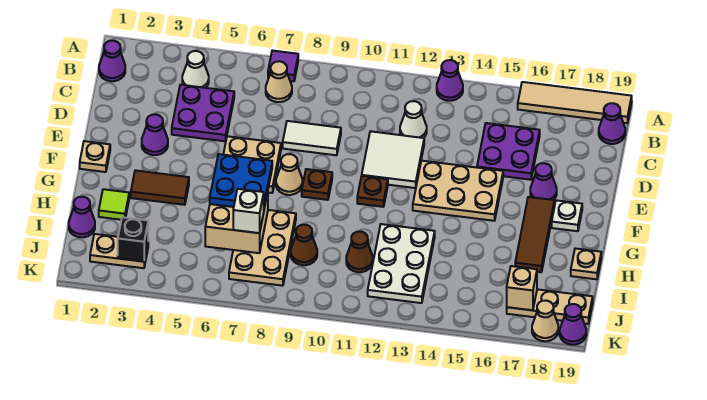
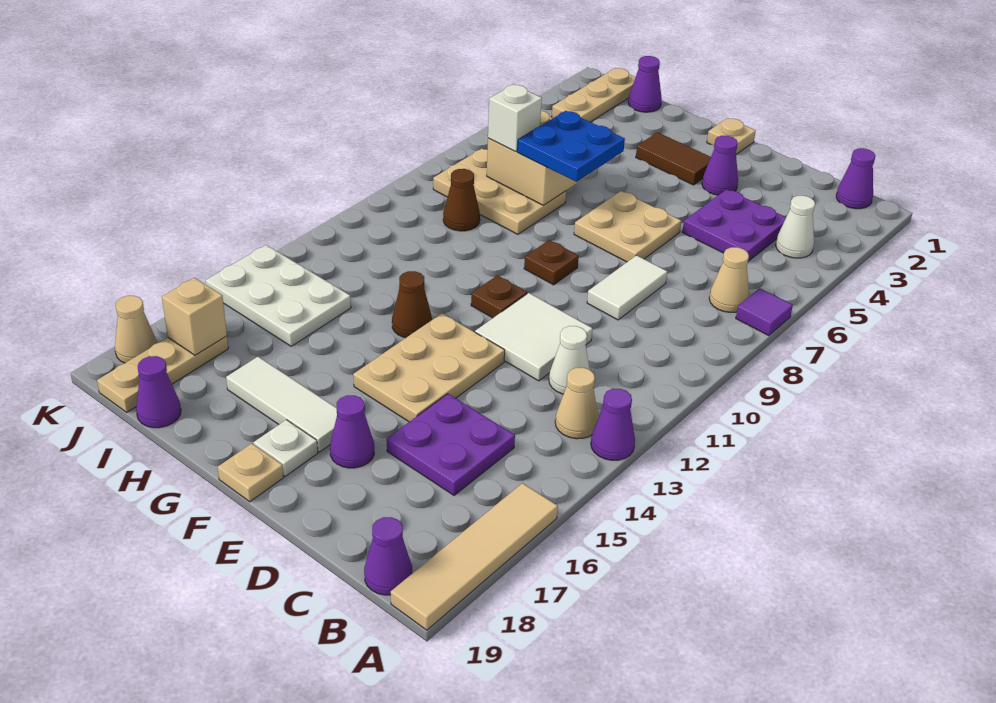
tan 1x1 cone [276,154,302,195] -> tan 1x1 cone moved to [555,368,599,439]
brown 1x3 tile [515,197,554,272] -> white 1x3 tile [226,357,337,452]
brown 1x2 tile [131,170,189,205] -> brown 1x2 tile turned to [636,132,711,185]
lime 1x1 tile [99,189,129,220] -> none
white 2x3 plate [368,224,435,303] -> white 2x3 plate moved to [206,245,351,346]
tan 1x1 plate [571,248,601,279] -> tan 1x1 plate moved to [218,443,284,502]
brown 1x1 cone [346,232,373,272] -> brown 1x1 cone moved to [392,271,432,338]
tan 1x2 plate [90,234,148,268] -> tan 1x3 plate [552,68,636,122]
black 1x1 brick [118,217,148,262] -> none
purple 1x1 cone [560,304,586,345] -> purple 1x1 cone moved to [136,356,181,428]

